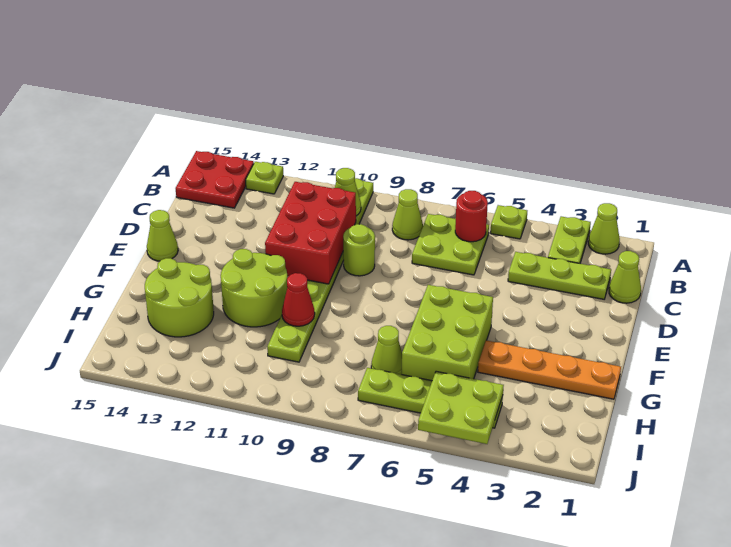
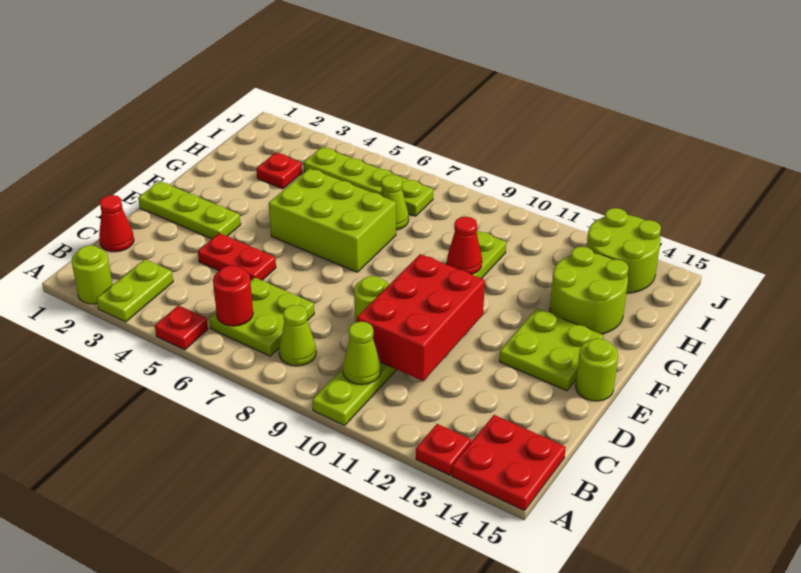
lime 1x1 cone [588,203,620,254] -> lime 1x1 round brick [72,245,113,304]
lime 1x1 plate [490,205,527,239] -> red 1x1 plate [155,305,208,350]
lime 1x1 plate [246,162,283,194] -> red 1x1 plate [416,424,471,475]
lime 1x1 cone [609,251,641,303] -> red 1x1 cone [99,195,134,252]
lime 1x3 plate [508,252,611,299] -> lime 1x3 plate moved to [138,181,241,239]
none -> red 1x2 plate [198,233,276,281]
lime 1x1 cone [147,210,178,261] -> lime 1x1 round brick [576,338,618,401]
lime 2x3 brick [402,285,493,381] -> lime 2x3 brick turned to [269,168,396,272]
lime 2x2 round brick [221,249,287,327] -> lime 2x2 round brick moved to [586,208,661,293]
orange 1x4 plate [478,340,621,399] -> none
none -> red 1x1 plate [256,153,302,189]
lime 2x2 plate [418,371,504,444] -> lime 2x2 plate moved to [499,308,604,391]

